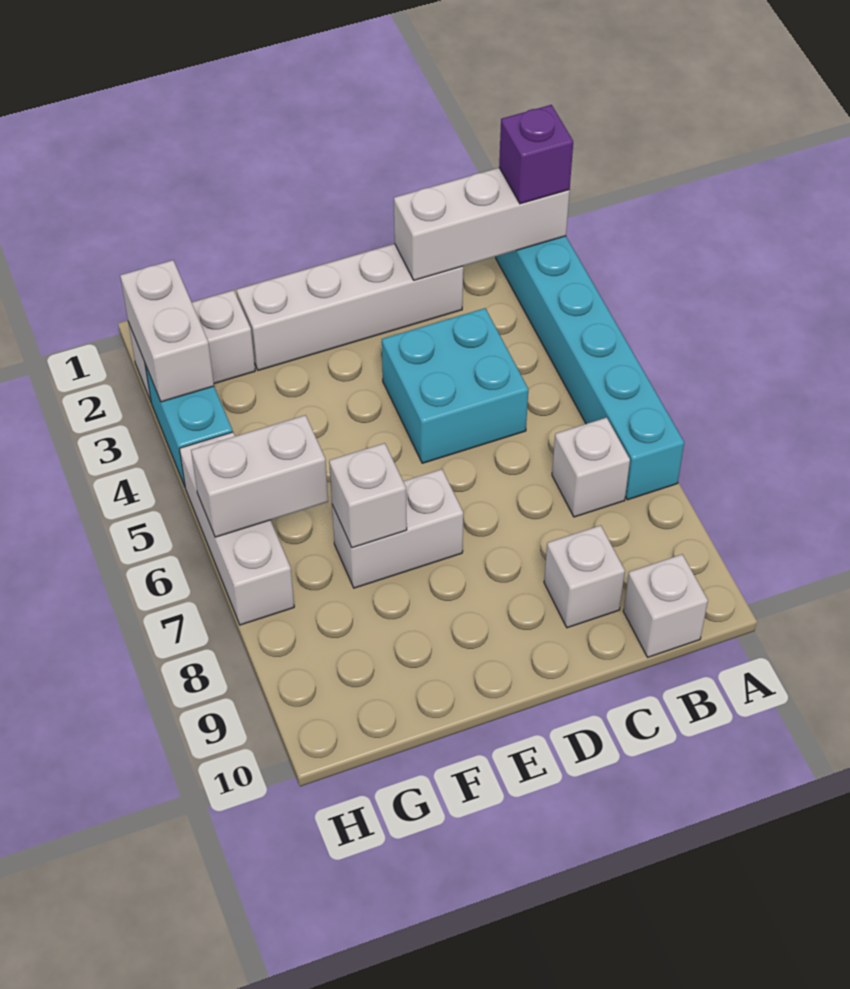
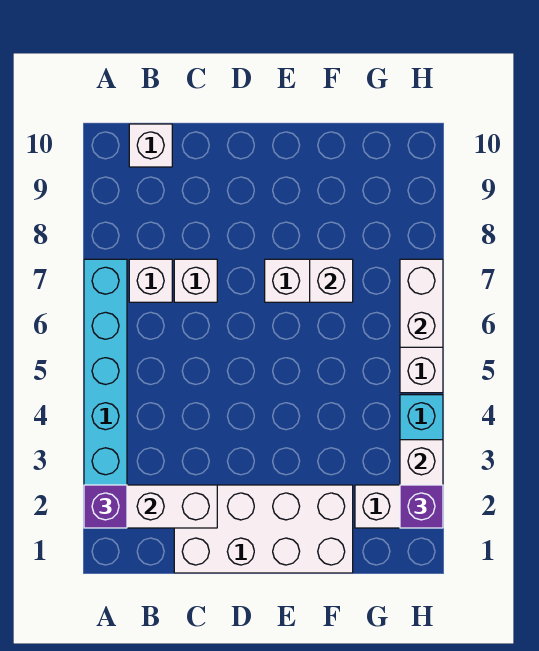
white 1x4 brick [237,244,463,370] -> white 2x4 brick [174,485,353,573]
cyan 2x2 brick [382,308,528,463] -> none
white 1x1 brick [544,525,625,628] -> white 1x1 brick moved to [174,259,217,302]
white 1x2 brick [191,415,328,537] -> white 1x2 brick turned to [400,259,443,347]
none -> purple 1x1 brick [400,485,443,528]

